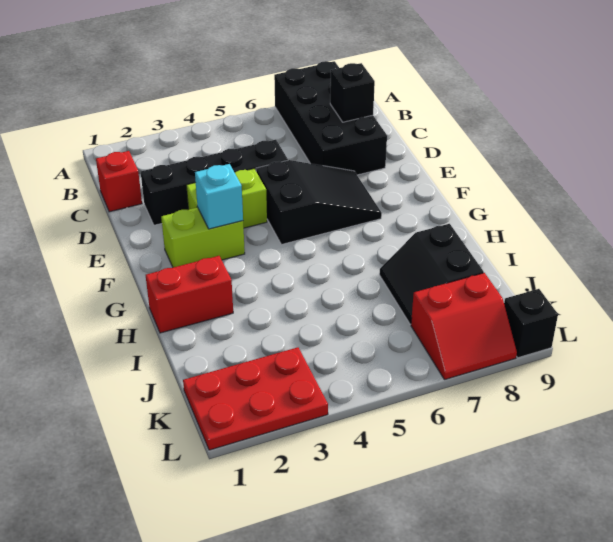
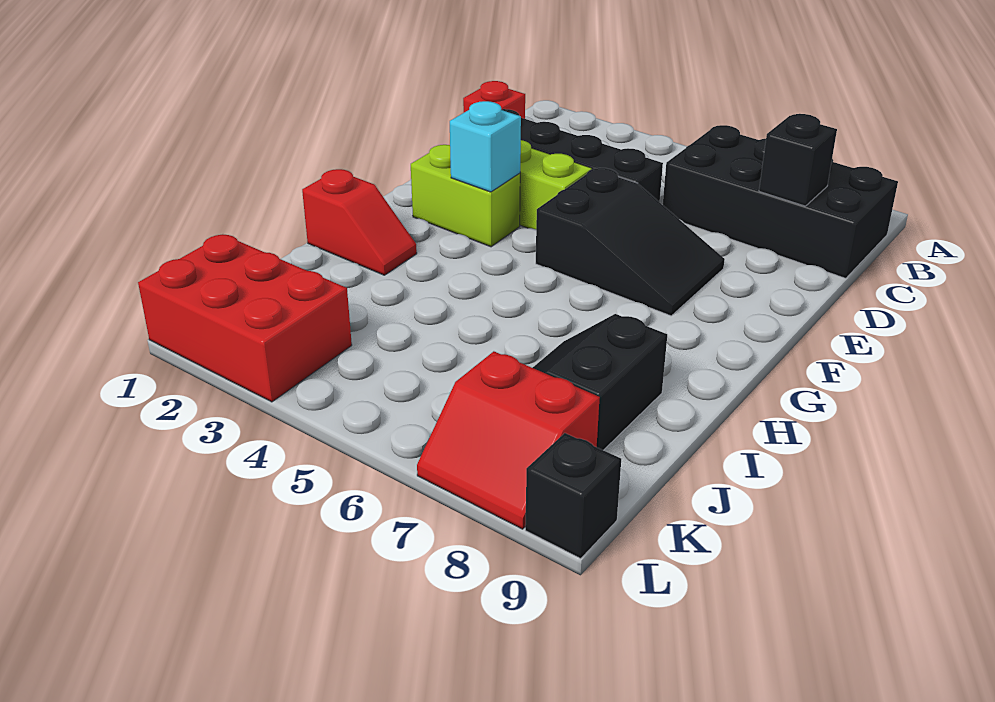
black 2x4 brick [274,61,387,175] -> black 2x4 brick turned to [663,125,898,278]
red 1x2 brick [146,256,233,333] -> red 1x2 slope [302,169,417,275]
red 2x3 plate [183,347,328,450] -> red 2x3 brick [138,235,352,402]

